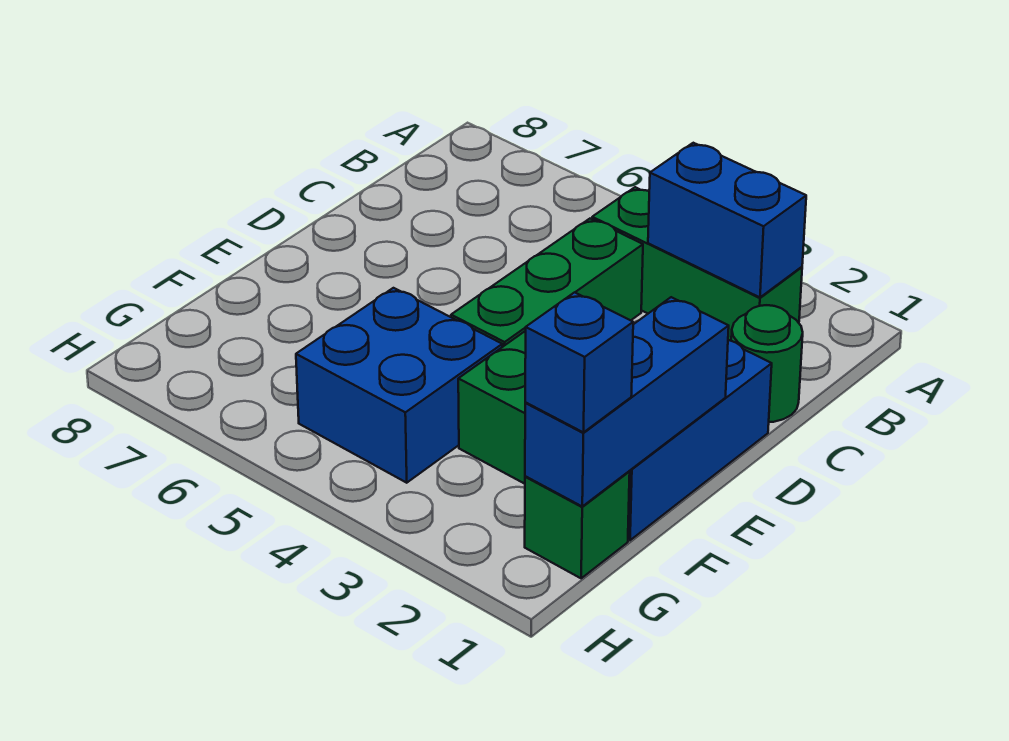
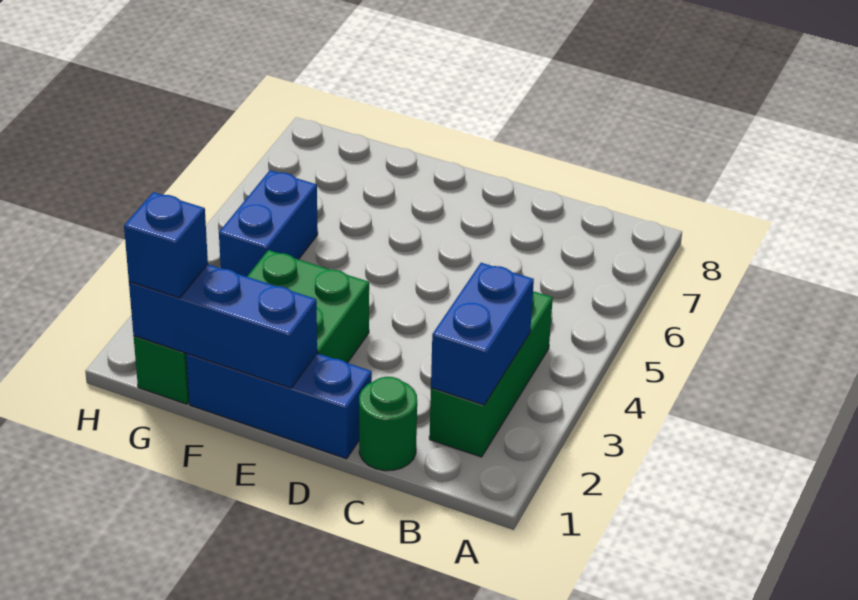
green 1x3 brick [451,219,643,347] -> none
blue 2x2 brick [296,288,502,483] -> blue 1x2 brick [219,170,318,277]

